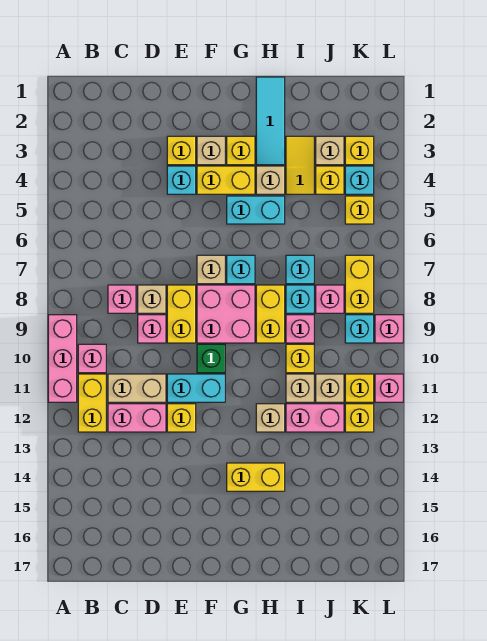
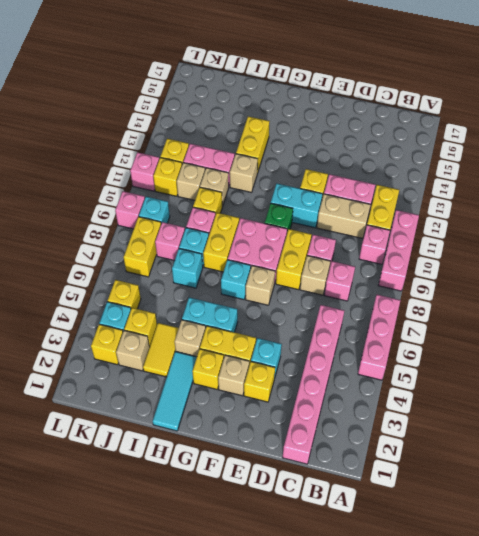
none -> pink 1x3 brick [358,295,400,380]
none -> pink 1x6 brick [283,305,344,464]
yellow 1x2 brick [227,463,285,491] -> yellow 1x2 brick turned to [236,116,270,173]

